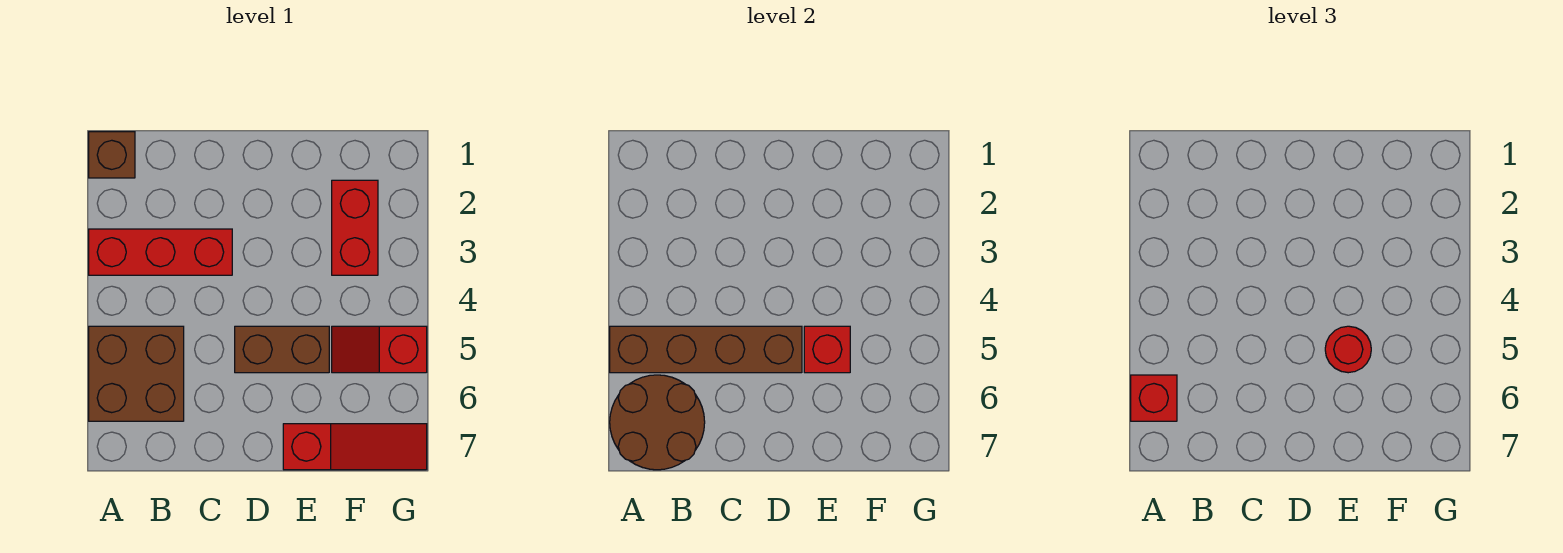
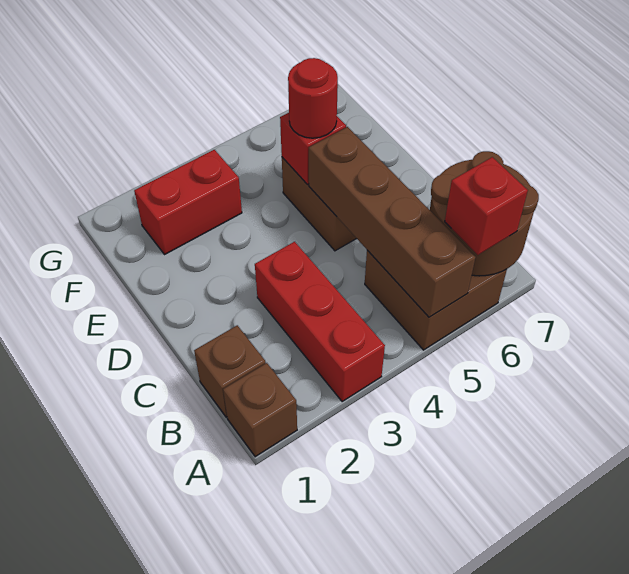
none -> brown 1x1 brick [194,325,266,417]
red 1x3 slope [283,424,427,470] -> none
red 1x2 slope [332,326,427,373] -> none

